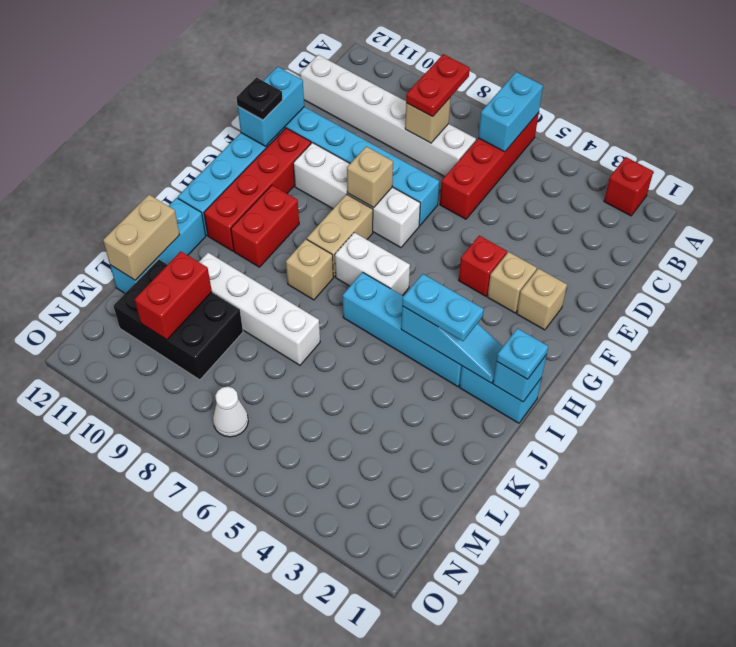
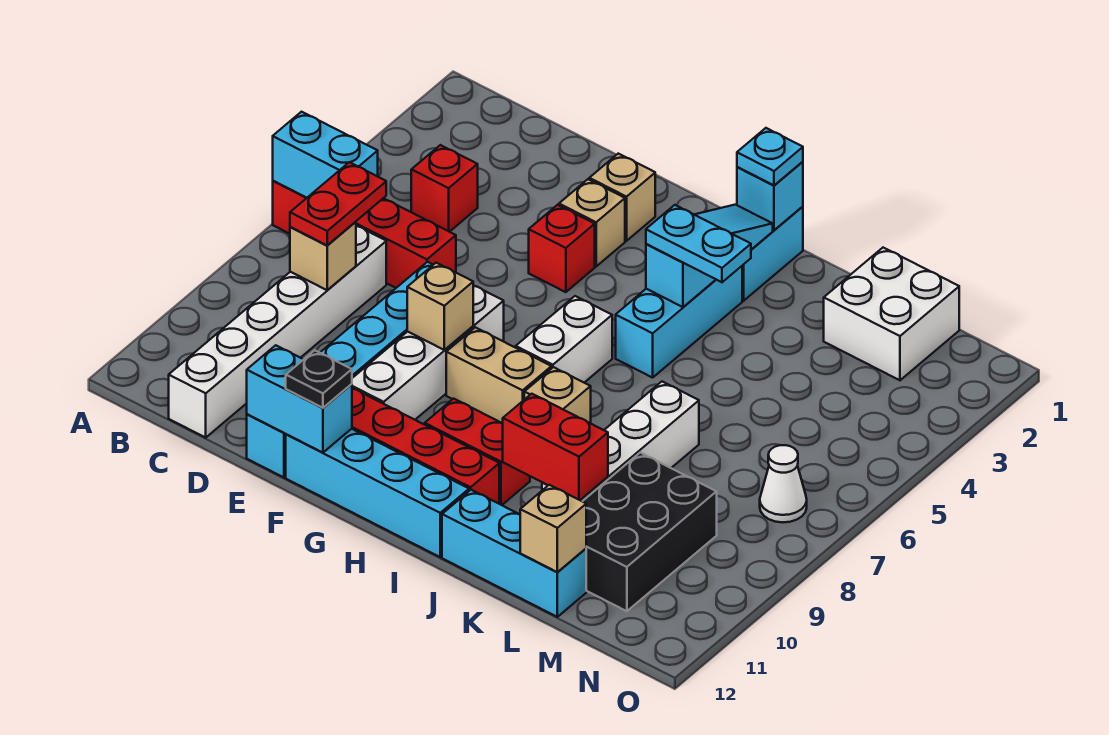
red 1x1 brick [604,157,653,216] -> red 1x1 brick moved to [411,145,478,232]
red 1x2 plate [406,54,470,117] -> red 1x2 plate turned to [290,162,386,245]
cyan 1x4 brick [343,272,462,387] -> cyan 1x3 brick [616,266,742,378]
cyan 1x2 plate [402,274,484,341] -> cyan 1x2 plate turned to [646,205,751,282]
tan 1x2 brick [103,195,180,280] -> tan 1x1 brick [520,485,586,572]
none -> white 2x2 brick [824,248,959,380]
red 1x2 brick [135,251,212,340] -> red 1x2 brick moved to [503,394,608,500]

